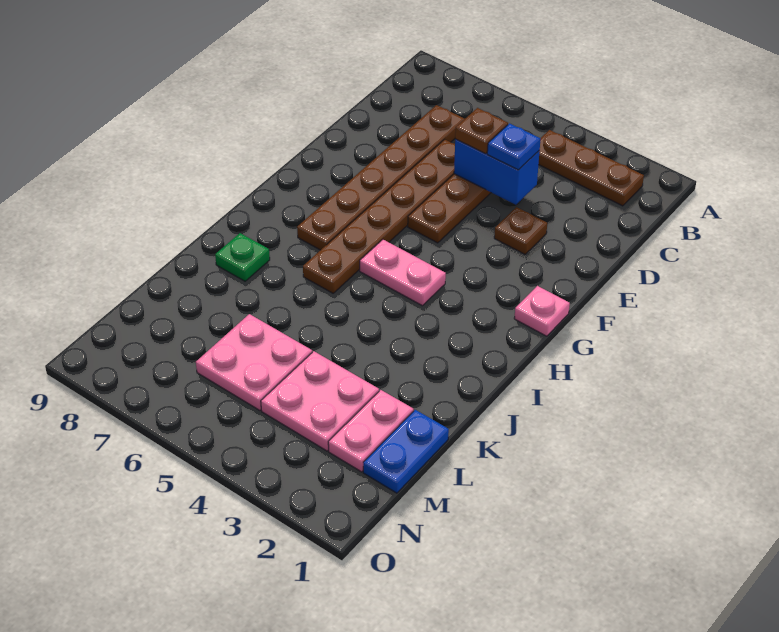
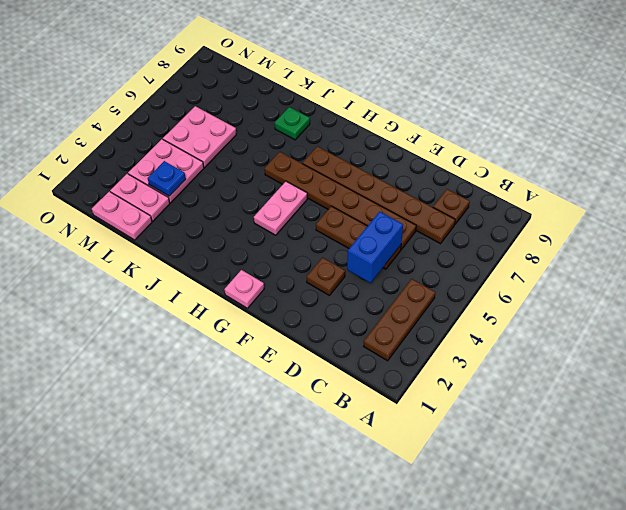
blue 1x1 plate [487,123,541,170] -> blue 1x1 plate moved to [148,161,186,196]
brown 1x1 plate [455,108,508,154] -> brown 1x1 plate moved to [433,189,470,224]
blue 1x2 plate [363,410,449,493] -> pink 1x2 plate [92,192,152,240]

